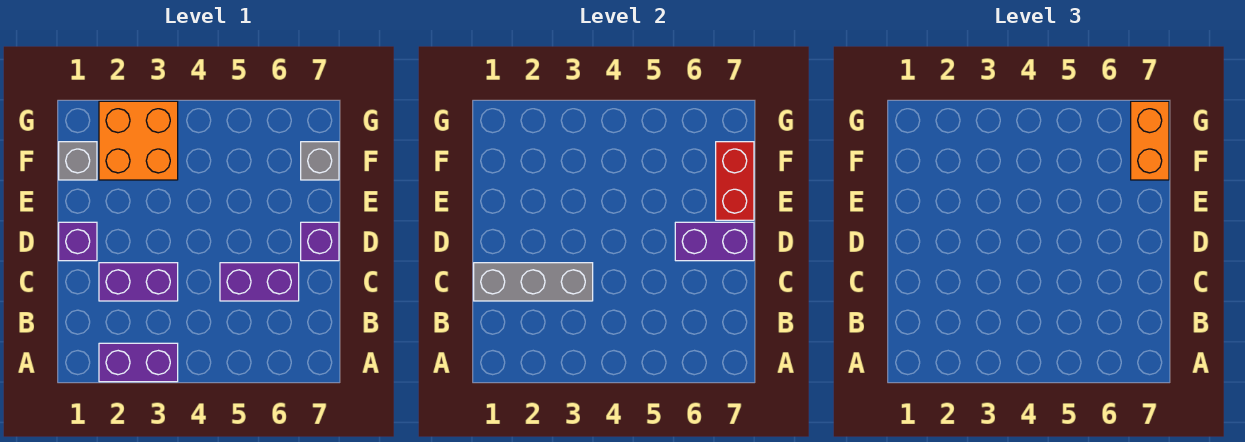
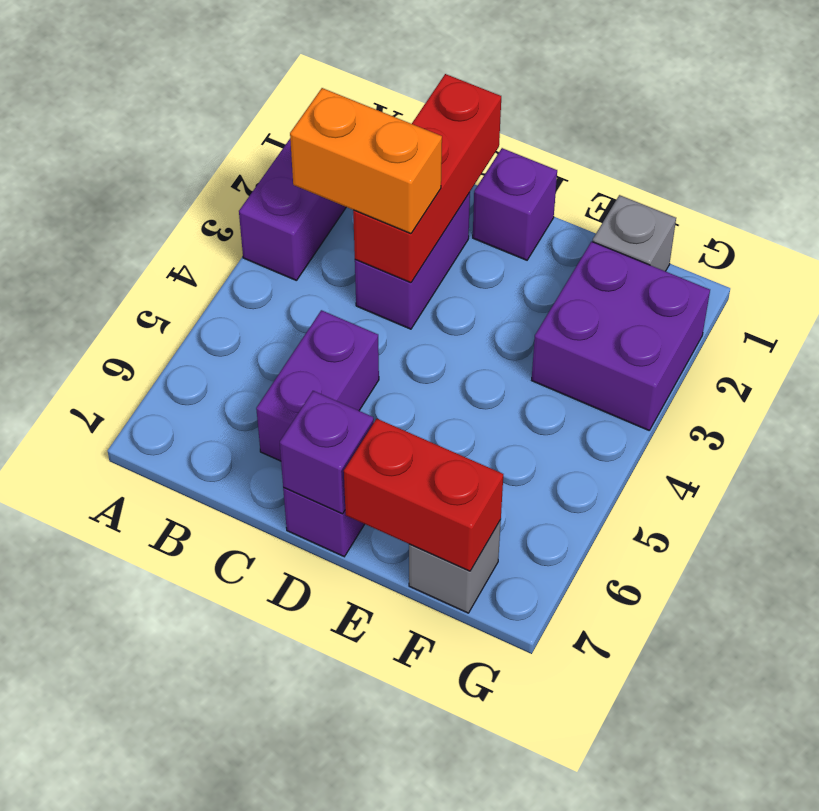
grey 1x3 brick [474,263,593,301] -> red 1x3 brick [353,74,501,283]
purple 1x2 brick [675,222,754,261] -> purple 1x1 brick [280,391,374,514]
orange 2x2 brick [99,101,178,180] -> purple 2x2 brick [532,242,710,430]
orange 1x2 brick [1131,101,1169,180] -> orange 1x2 brick moved to [290,88,442,234]

